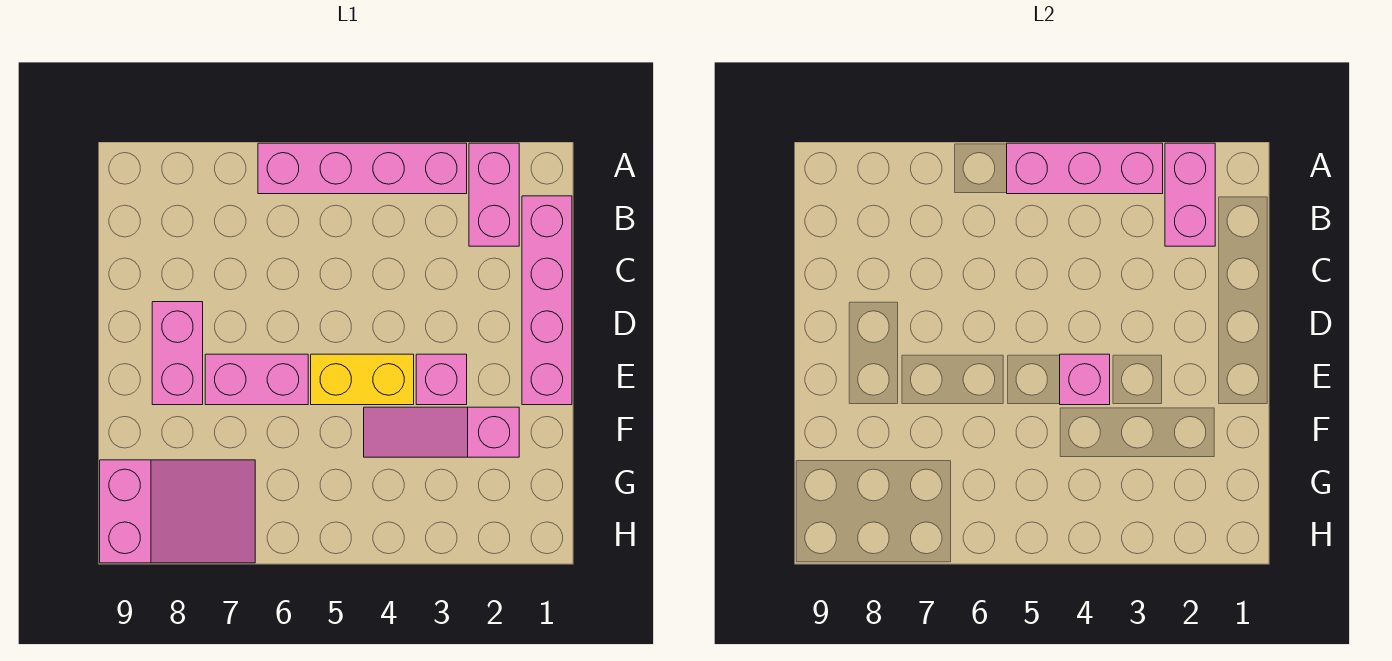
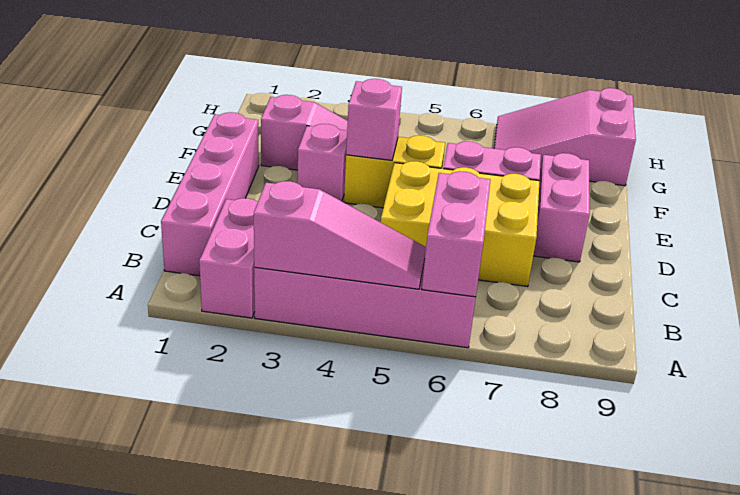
pink 1x2 brick [1165,143,1215,246] -> pink 1x2 brick moved to [422,171,491,297]
pink 1x3 brick [1007,143,1163,194] -> pink 1x3 slope [254,181,426,289]
none -> yellow 2x3 brick [381,161,539,287]

